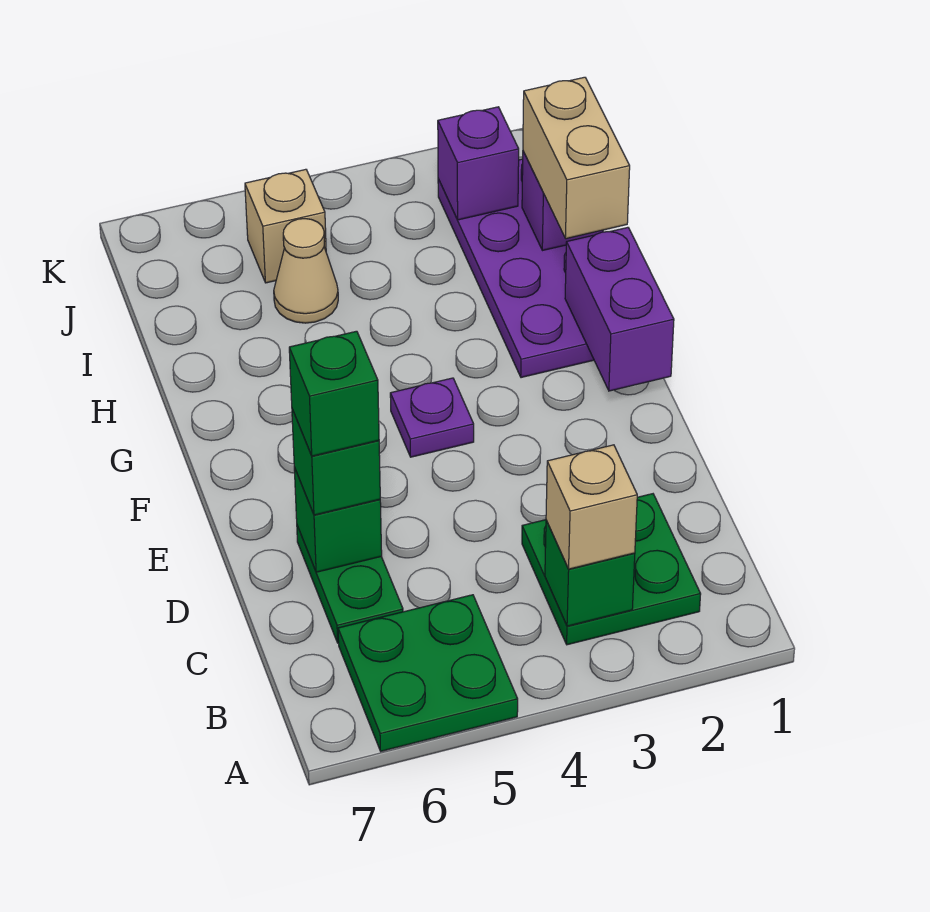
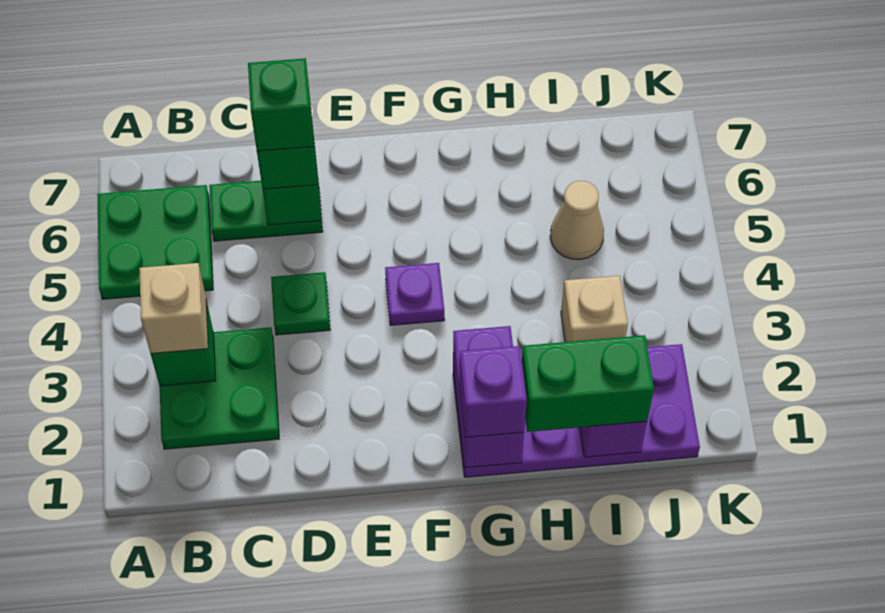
none -> green 1x1 plate [271,272,330,335]
purple 1x2 brick [565,227,674,391] -> purple 1x2 brick turned to [453,326,524,468]
tan 1x2 brick [523,77,630,239] -> green 1x2 brick [522,335,654,432]
purple 1x1 brick [438,107,519,220] -> purple 1x1 brick moved to [459,346,527,437]
tan 1x1 brick [245,169,326,283] -> tan 1x1 brick moved to [561,276,628,342]

